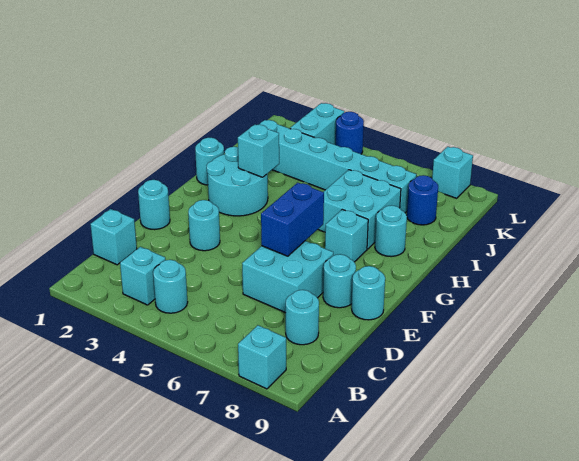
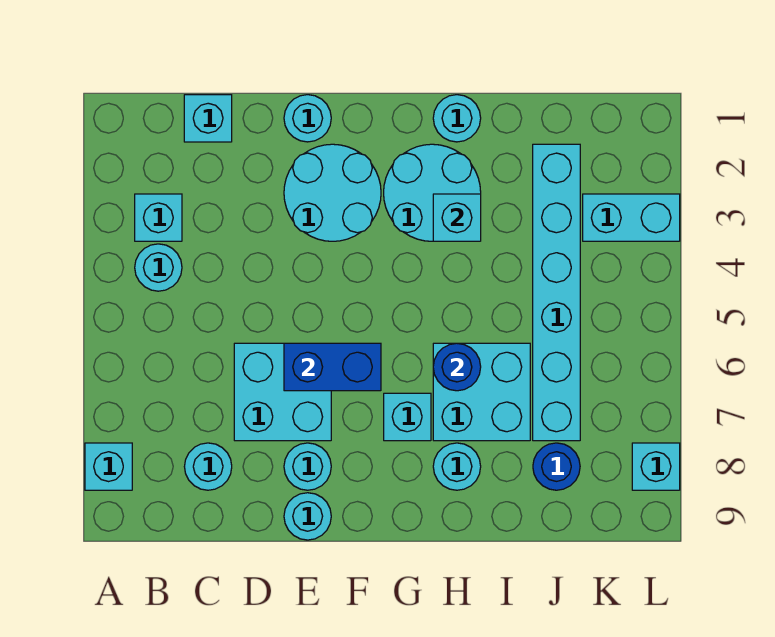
cyan 1x1 round brick [188,200,220,251] -> cyan 2x2 round brick [284,144,381,241]
blue 1x1 round brick [336,112,364,154] -> blue 1x1 round brick moved to [433,343,481,391]

